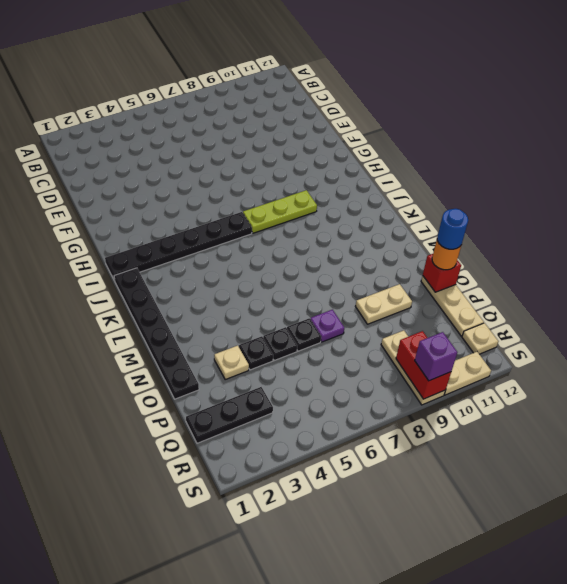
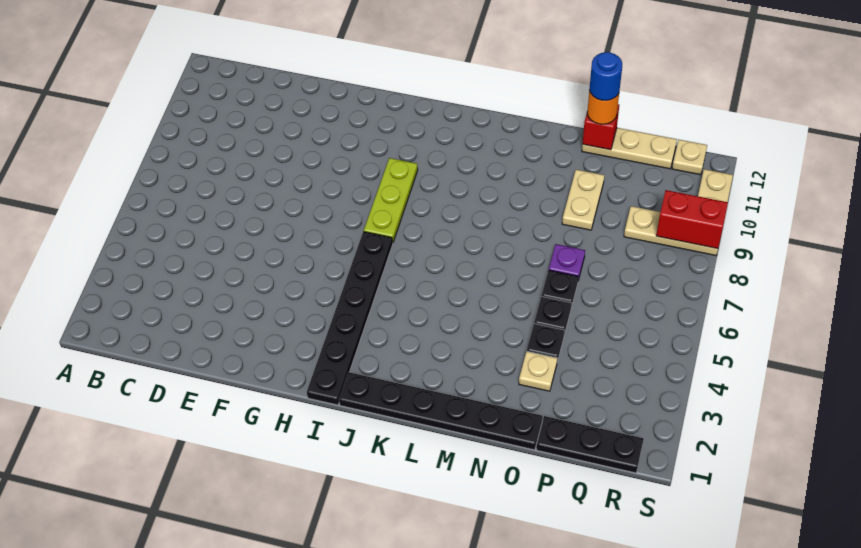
black 1x3 plate [186,387,273,443] -> black 1x3 plate turned to [537,416,644,473]
purple 1x1 brick [415,332,457,381] -> none

